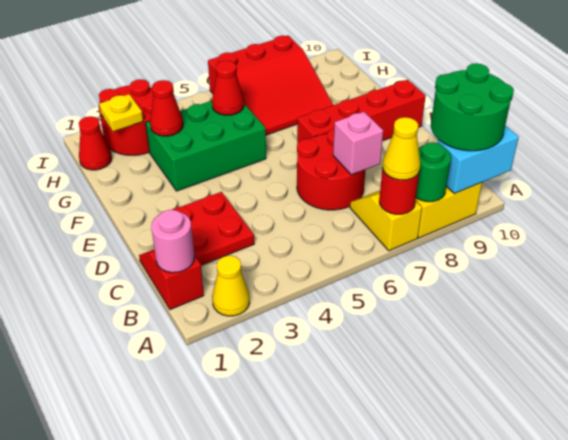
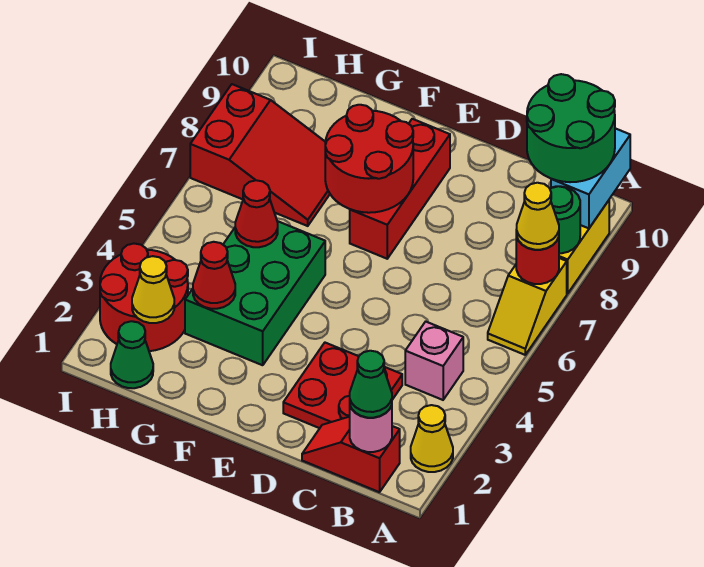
yellow 1x2 slope [350,191,422,251] -> yellow 1x2 slope turned to [488,258,567,355]
none -> green 1x1 cone [350,351,392,418]
red 2x2 round brick [297,129,366,210] -> red 2x2 round brick moved to [325,105,413,213]
pink 1x1 brick [333,112,383,175] -> pink 1x1 brick moved to [405,322,463,400]
red 1x4 brick [297,80,426,144] -> red 1x3 brick [350,119,450,259]
red 3x3 slope [208,36,333,135] -> red 2x3 slope [190,84,330,226]
red 1x1 cone [79,116,112,170] -> green 1x1 cone [111,321,153,388]
yellow 1x1 plate [99,94,143,131] -> yellow 1x1 cone [132,256,174,323]

